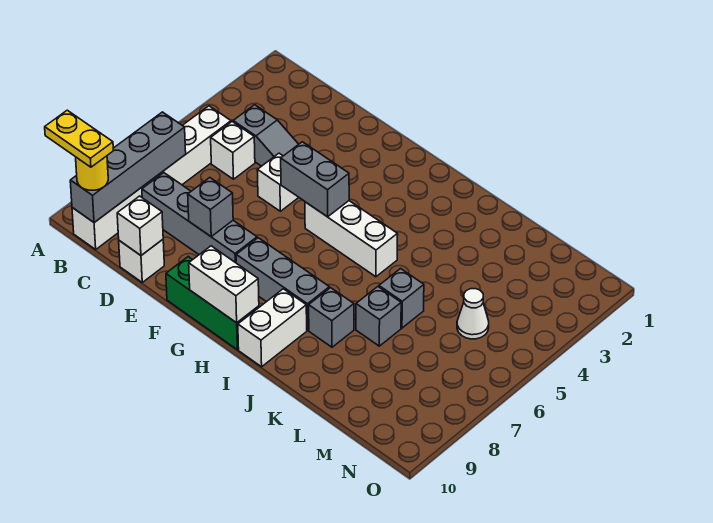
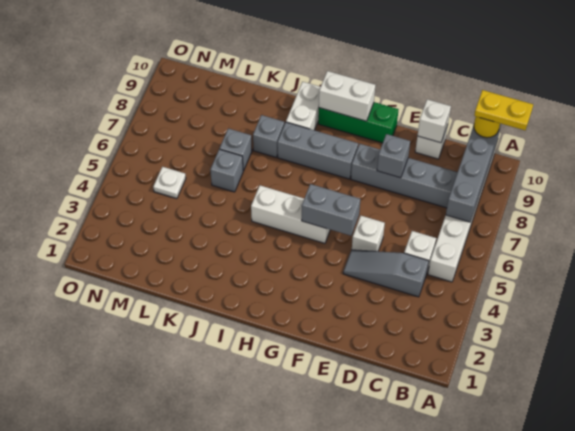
white 1x1 cone [457,289,489,339] -> white 1x1 plate [153,167,186,199]

